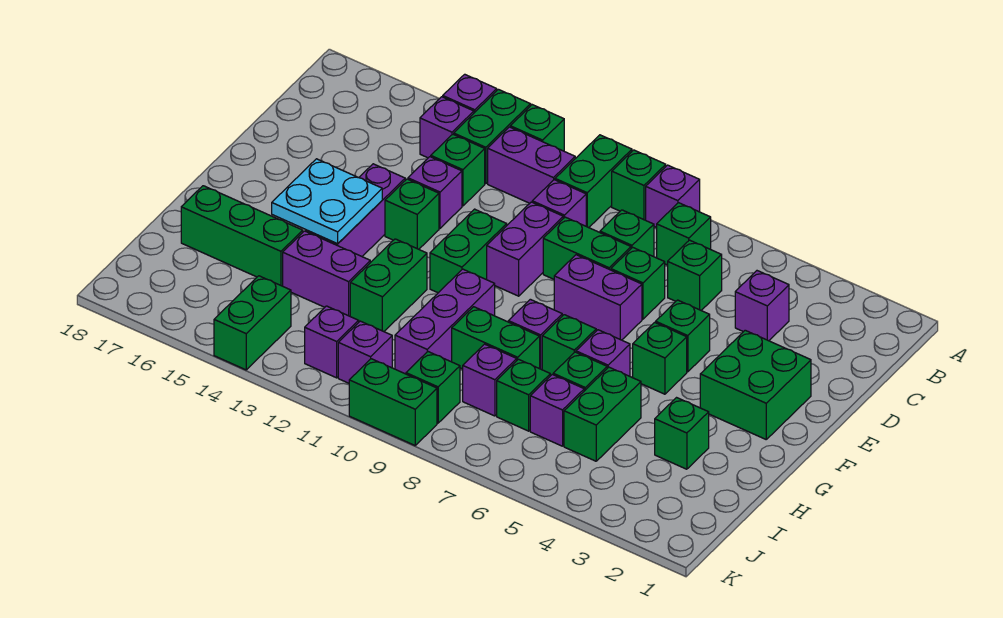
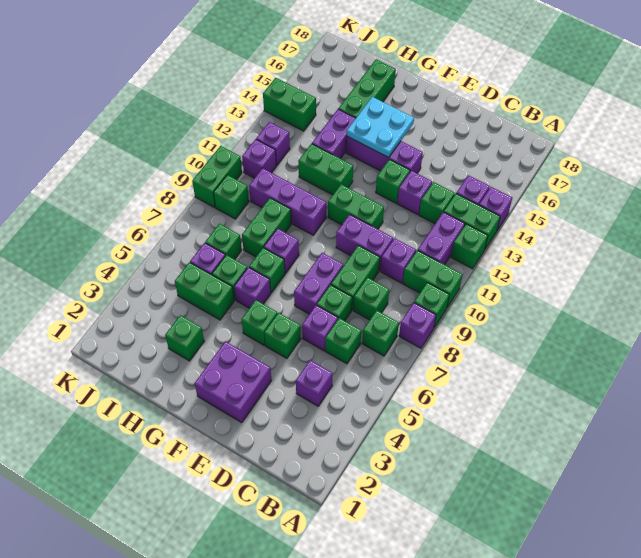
green 2x2 brick [700,330,811,439] -> purple 2x2 brick [195,341,271,422]
purple 1x1 brick [463,344,517,416] -> purple 1x1 brick moved to [302,305,338,351]

